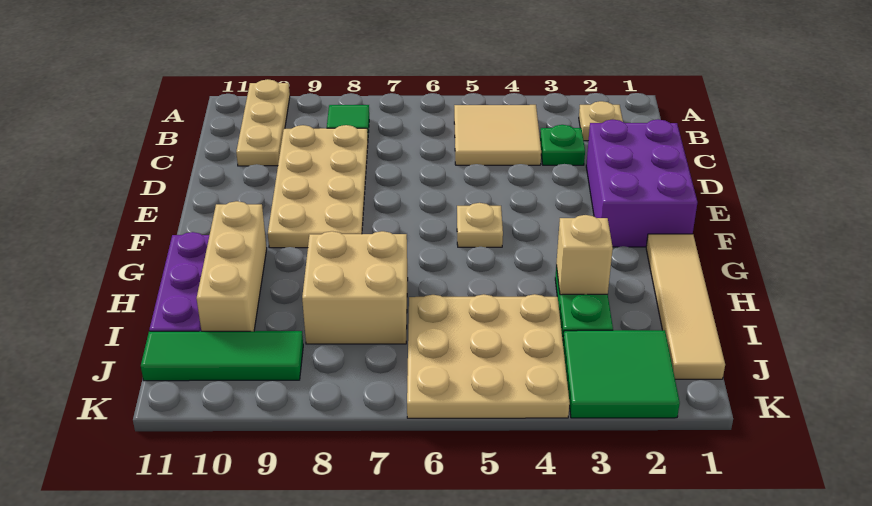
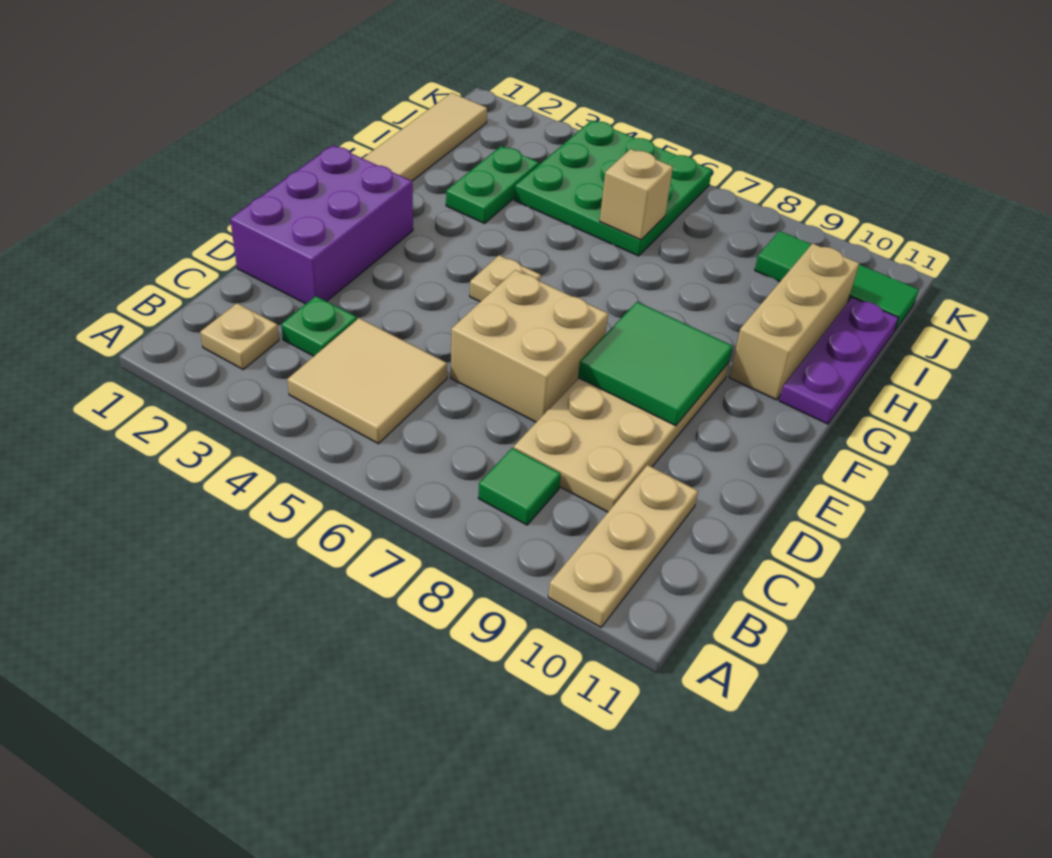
tan 1x1 brick [556,215,613,295] -> tan 1x1 brick moved to [600,149,673,240]
tan 2x2 brick [302,231,408,344] -> tan 2x2 brick moved to [451,270,608,422]
tan 3x3 plate [407,294,570,418] -> green 3x3 plate [515,120,712,256]
green 2x2 tile [563,330,680,418] -> green 2x2 tile moved to [578,302,733,426]

